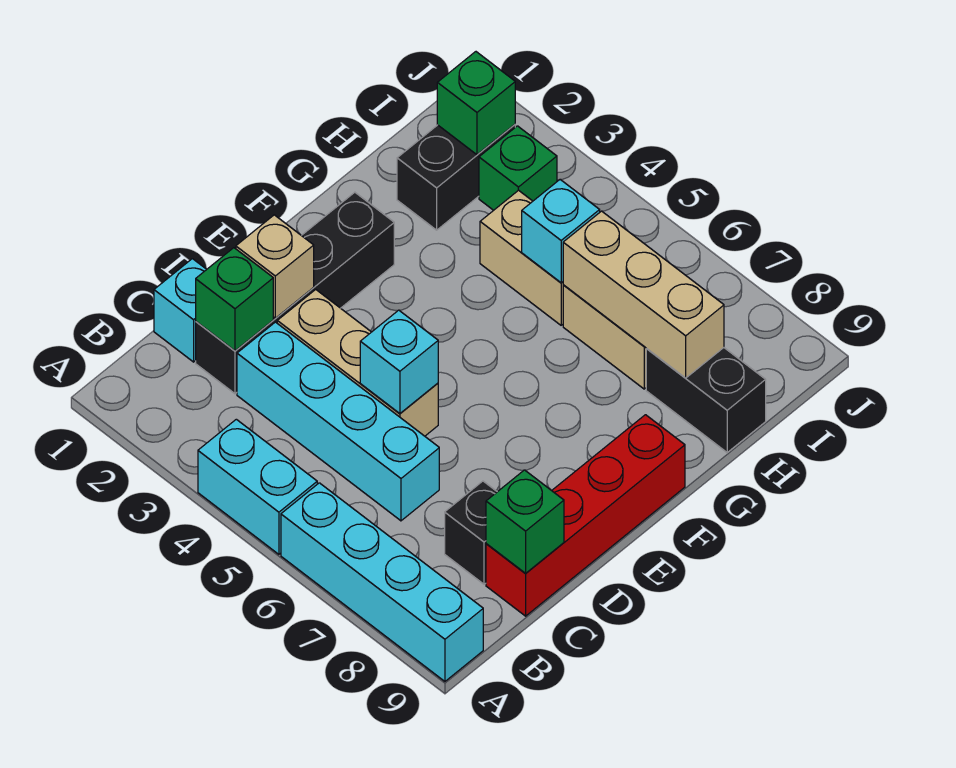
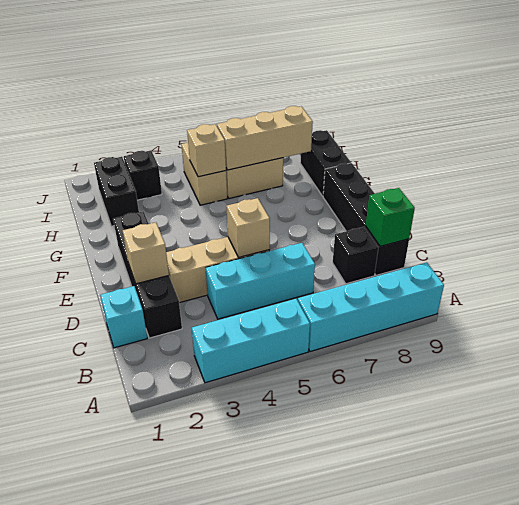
cyan 1x2 brick [198,419,317,554] -> cyan 1x3 brick [192,299,310,383]
green 1x1 brick [196,248,273,351] -> none
cyan 1x4 brick [237,322,439,521] -> cyan 1x3 brick [206,243,315,319]
red 1x4 brick [486,415,685,616] -> black 1x4 brick [323,163,409,275]
cyan 1x1 brick [360,310,438,414] -> tan 1x1 brick [226,198,270,257]
tan 1x2 brick [480,190,563,325] -> tan 1x2 brick turned to [182,143,227,205]
cyan 1x1 brick [522,180,600,283] -> tan 1x1 brick [187,124,226,177]
black 1x2 brick [646,348,766,452] -> black 1x2 brick turned to [300,130,351,196]
green 1x1 brick [437,52,515,155] -> none
green 1x1 brick [479,126,557,210] -> black 1x1 brick [124,151,162,200]

